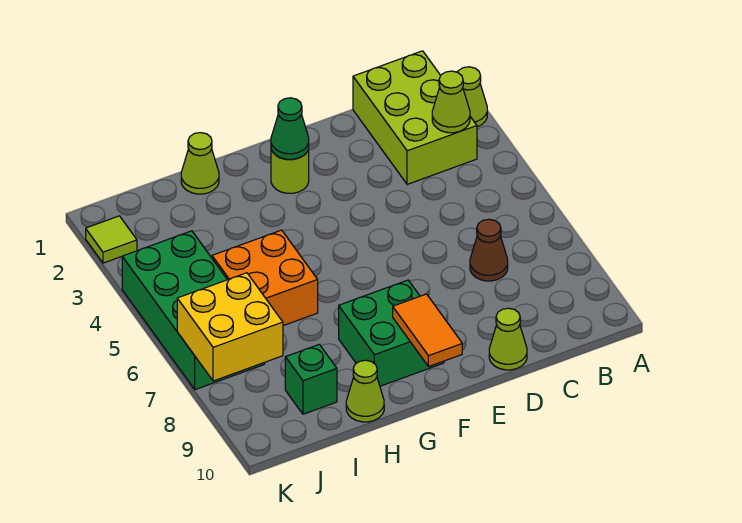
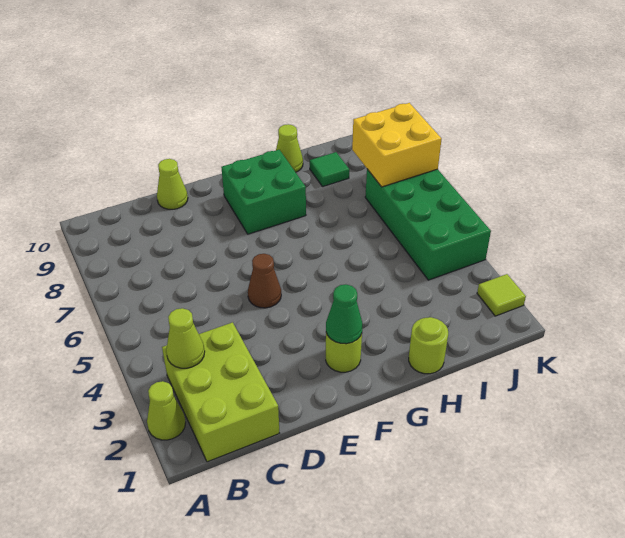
brown 1x1 cone [470,219,508,281] -> brown 1x1 cone moved to [248,254,281,308]
orange 1x2 tile [393,294,462,367] -> none
lime 1x1 cone [181,133,219,194] -> lime 1x1 round brick [409,317,448,374]
orange 2x2 brick [212,230,318,326] -> none
green 1x1 brick [285,344,337,414] -> green 1x1 tile [310,152,349,187]

